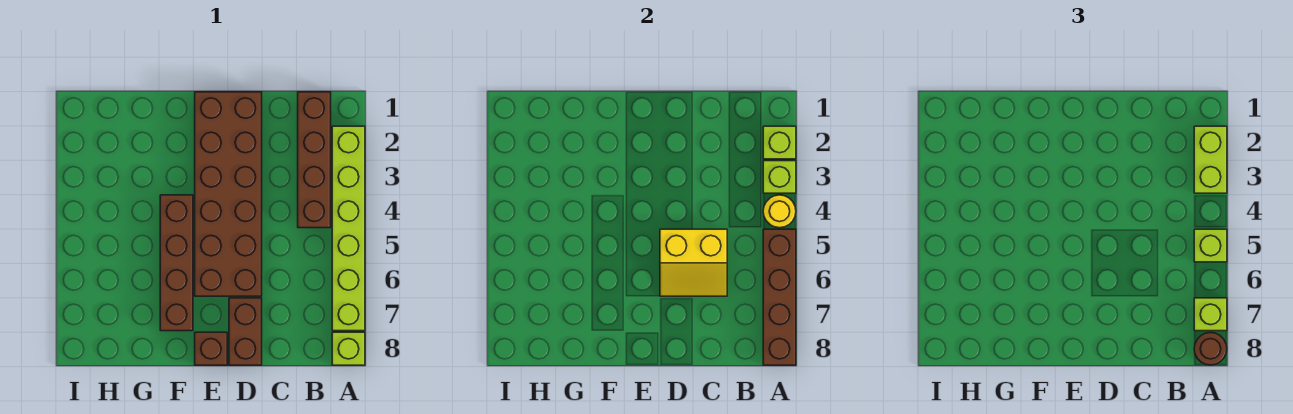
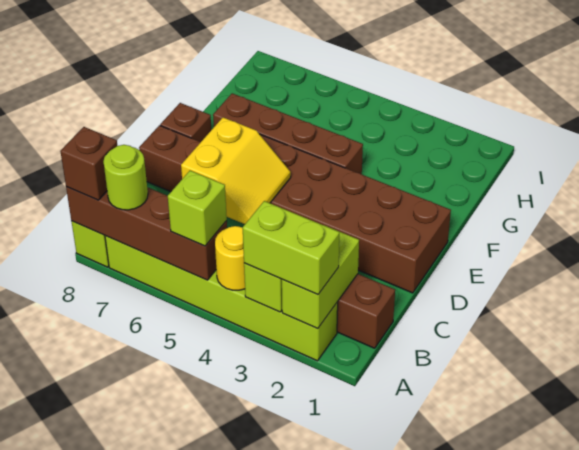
lime 1x1 brick [763,126,796,159] -> lime 1x2 brick [282,232,359,329]
lime 1x1 brick [1194,298,1227,331] -> lime 1x1 round brick [103,145,148,210]
brown 1x1 round brick [1194,333,1227,365] -> brown 1x1 brick [60,127,117,200]
yellow 2x2 slope [660,229,727,296] -> yellow 2x2 slope turned to [181,117,291,224]

